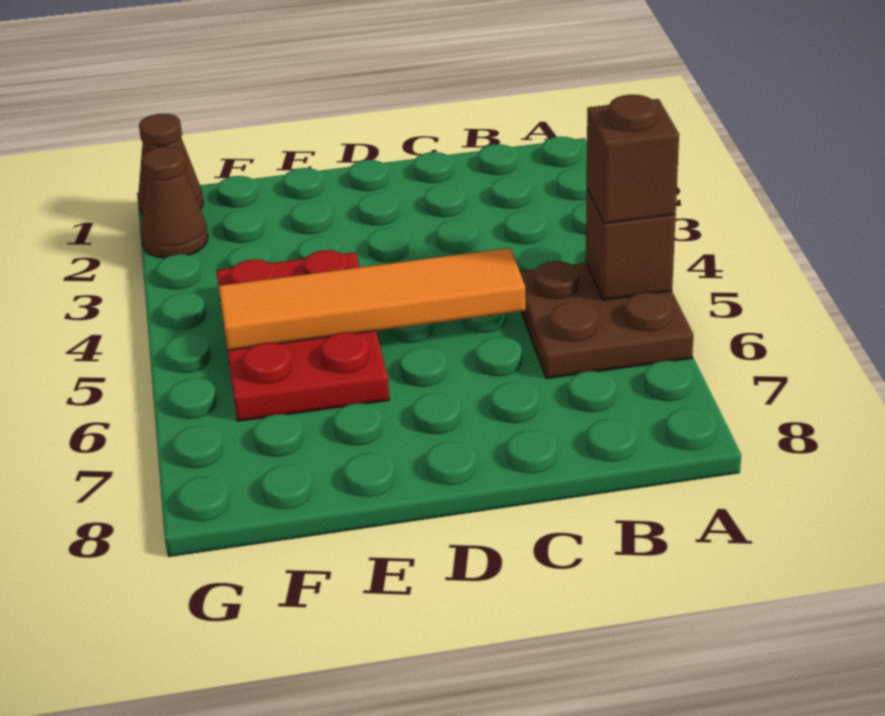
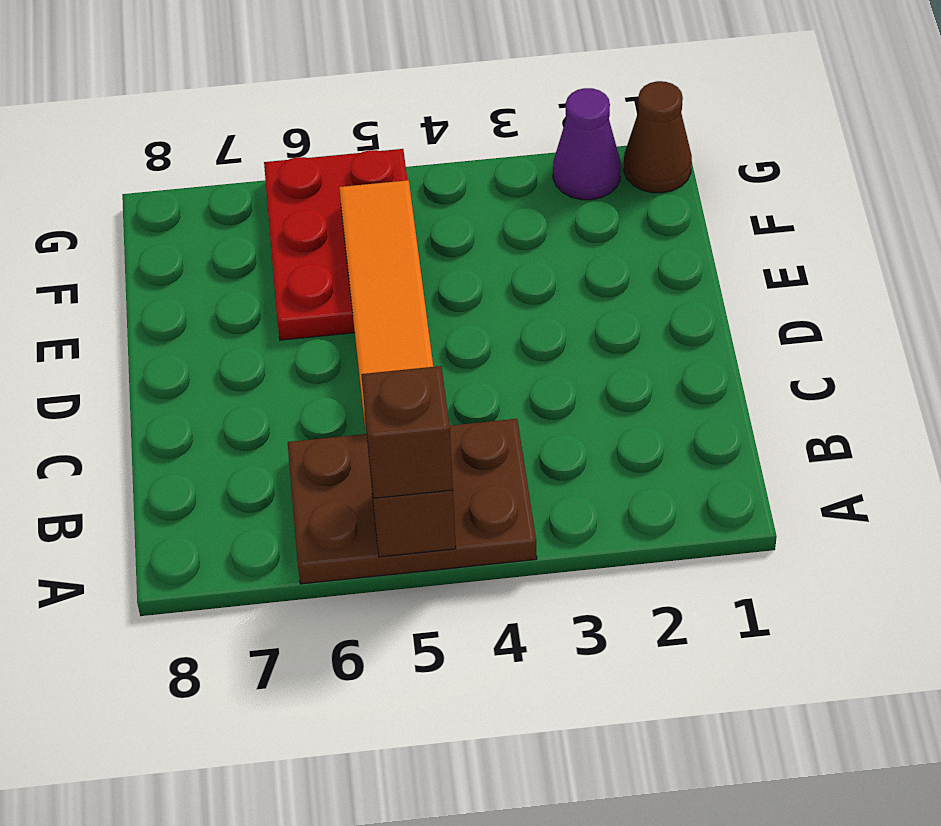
brown 2x2 plate [520,261,693,379] -> brown 2x3 plate [288,419,537,584]
red 2x3 plate [216,250,389,421] -> red 2x3 plate turned to [264,149,407,340]
brown 1x1 cone [141,146,208,258] -> purple 1x1 cone [553,88,621,200]

